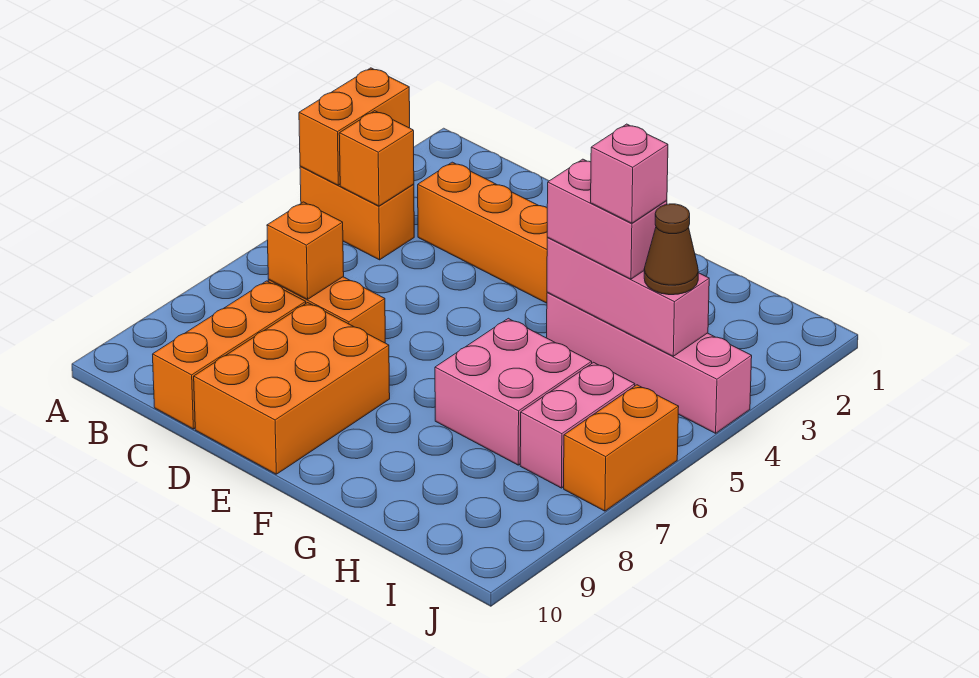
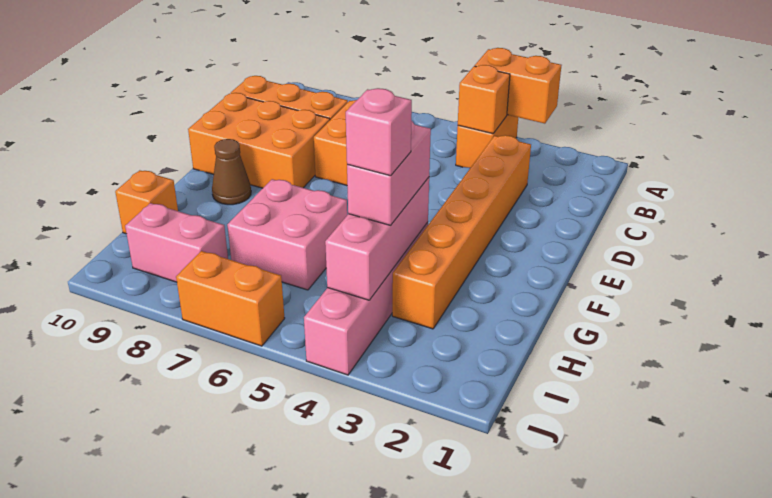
orange 1x1 brick [267,202,344,299] -> orange 1x1 brick moved to [115,170,178,234]
brown 1x1 cone [644,204,698,295] -> brown 1x1 cone moved to [212,139,251,205]
pink 1x2 brick [520,362,635,488] -> pink 1x2 brick moved to [125,203,228,282]

